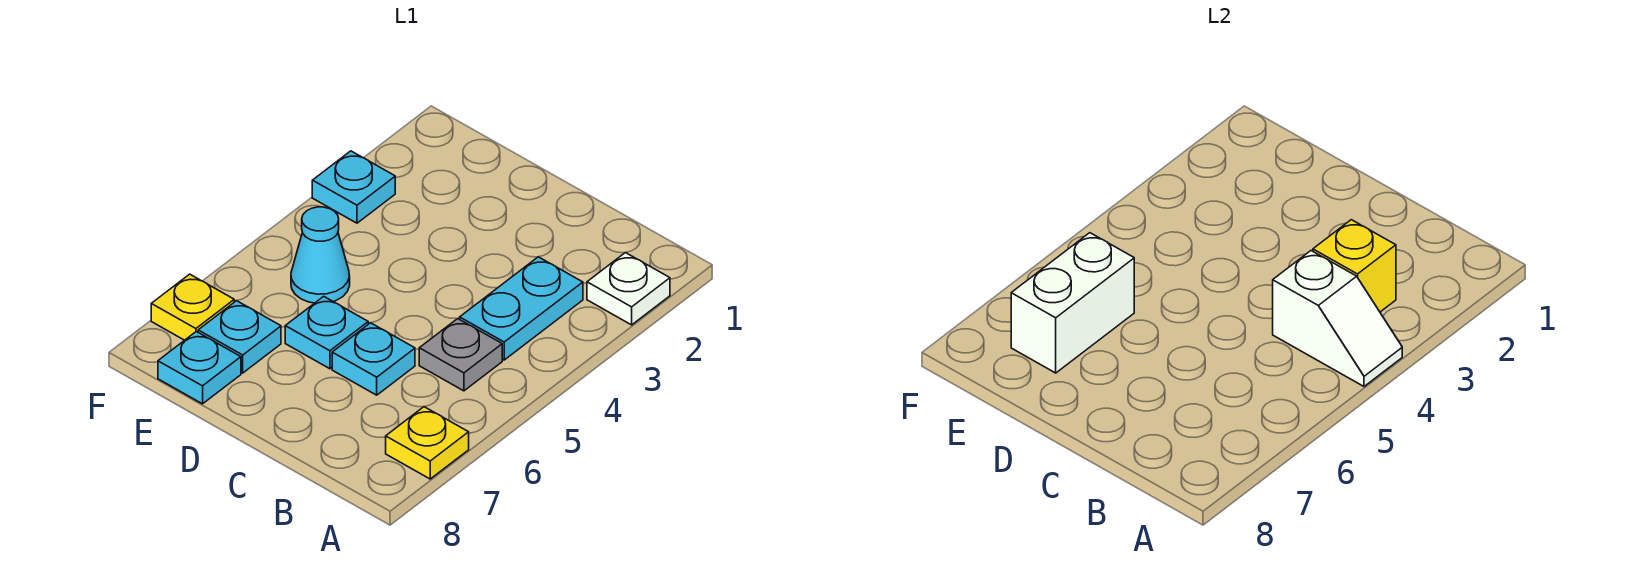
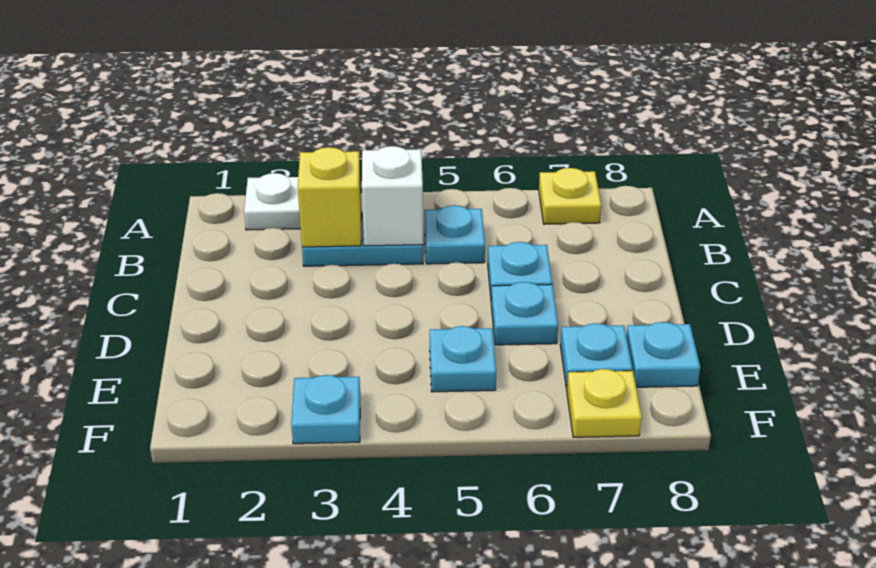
grey 1x1 plate [419,319,502,391] -> cyan 1x1 plate [425,205,485,264]
cyan 1x1 cone [291,207,350,303] -> cyan 1x1 plate [430,326,496,392]
white 1x2 brick [1011,233,1134,373] -> none

